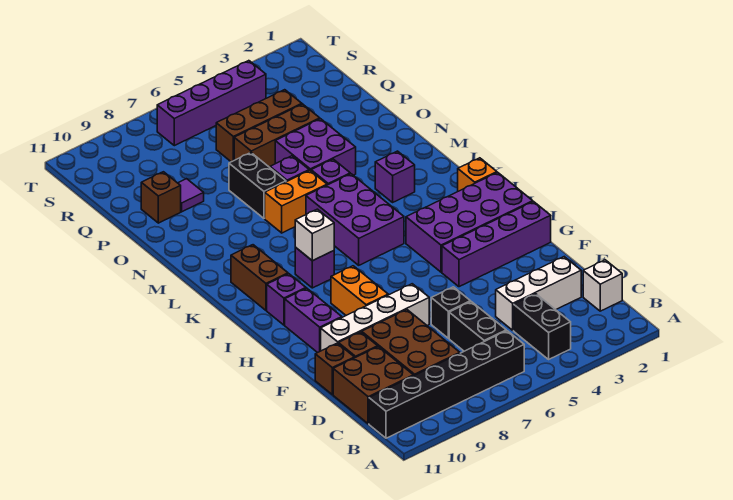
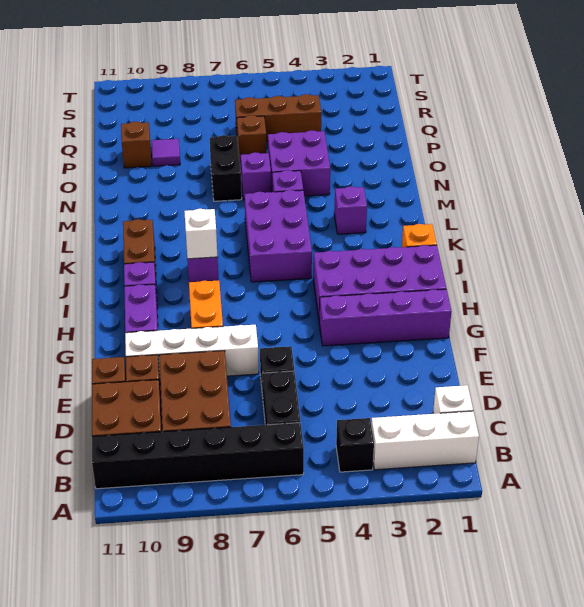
black 1x2 brick [514,294,571,359] -> black 1x1 brick [336,418,374,472]
white 1x3 brick [496,257,581,330] -> white 1x3 brick moved to [371,411,479,470]
orange 1x2 brick [265,170,327,233] -> none
brown 1x3 brick [234,104,320,167] -> brown 1x1 brick [237,115,267,161]
purple 1x4 brick [157,61,266,146] -> none

